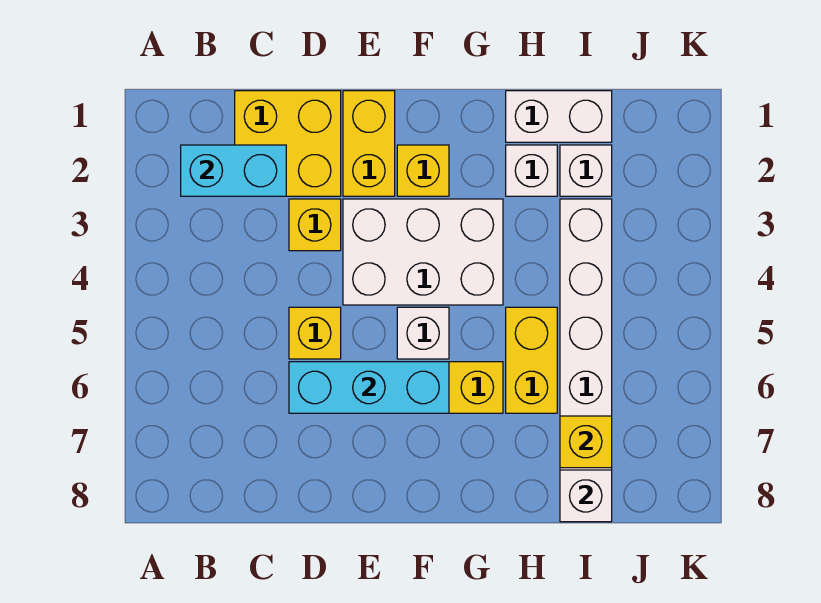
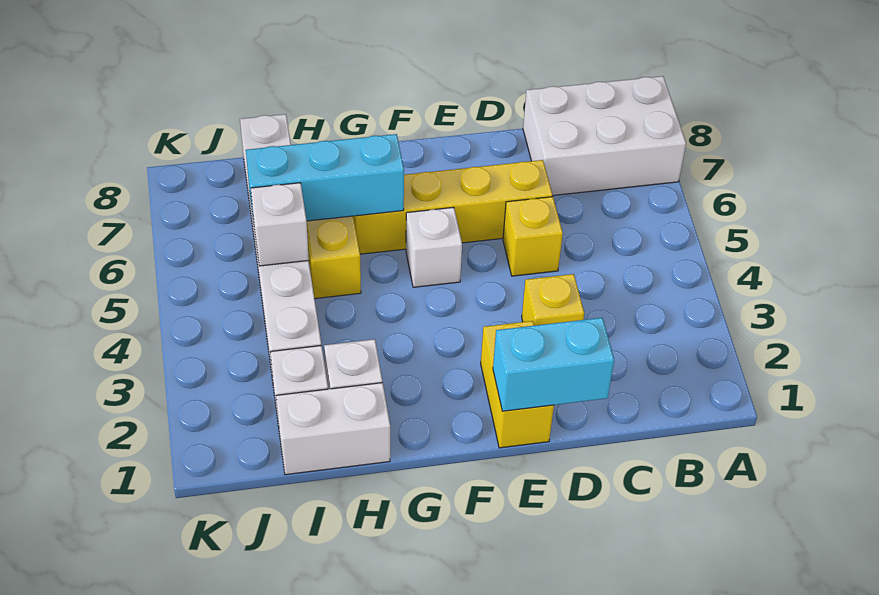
cyan 1x2 brick [181,145,286,196] -> cyan 1x2 brick moved to [493,318,614,411]
yellow 2x2 brick [235,91,341,196] -> none
cyan 1x3 brick [289,362,449,413] -> cyan 1x3 brick moved to [246,134,404,222]
white 2x3 brick [343,199,503,305] -> white 2x3 brick moved to [523,76,686,195]
yellow 1x1 brick [397,145,449,196] -> none
yellow 1x1 brick [560,416,612,468] -> none
white 1x1 brick [560,470,612,522] -> white 1x1 brick moved to [251,183,309,266]

